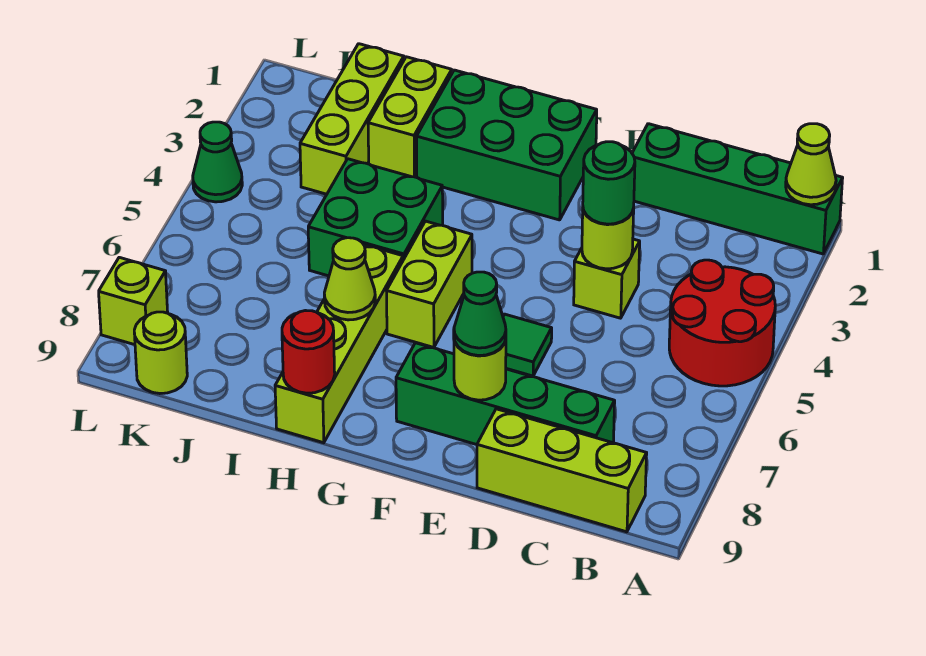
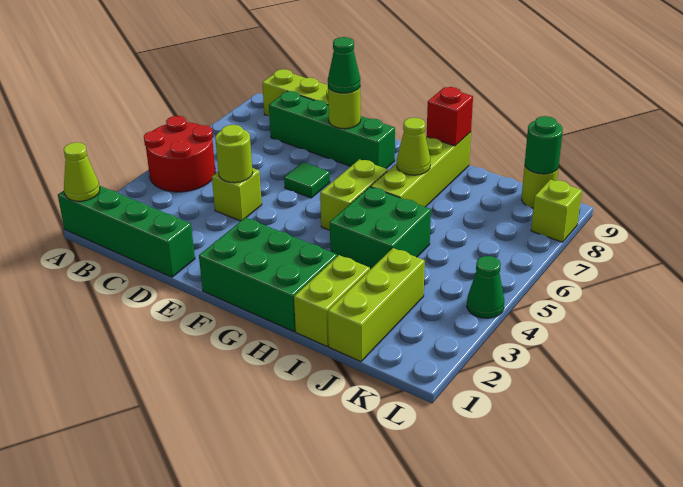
green 1x1 round brick [583,142,635,224] -> green 1x1 round brick moved to [525,116,563,174]
red 1x1 round brick [282,311,335,393] -> red 1x1 brick [427,87,473,146]

